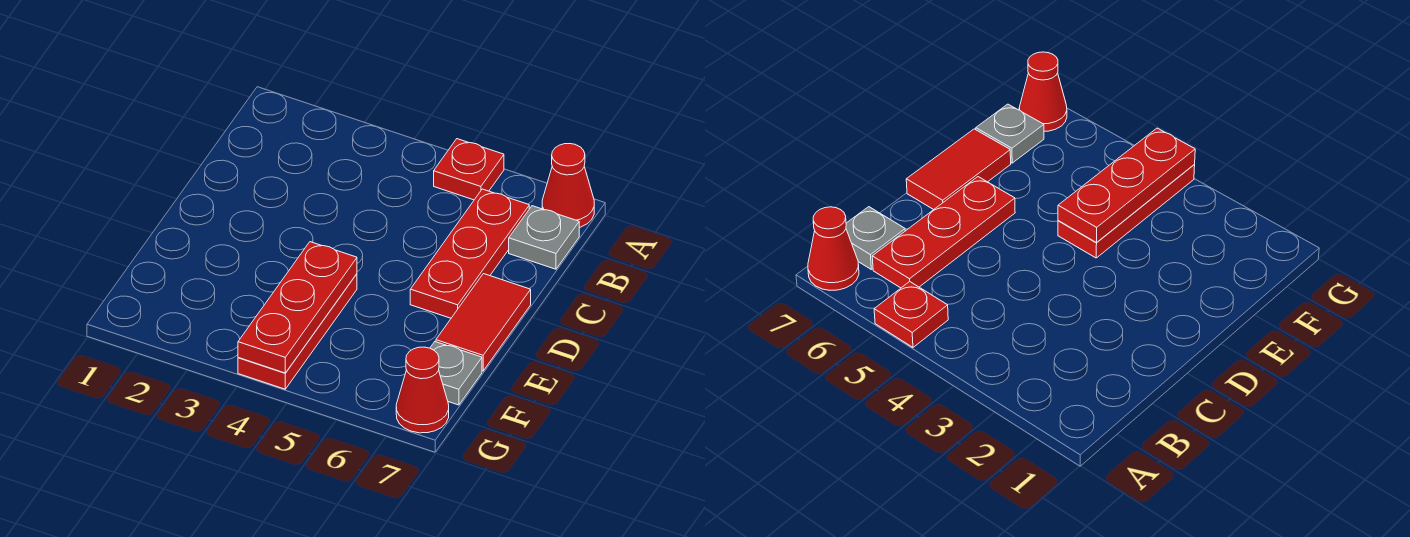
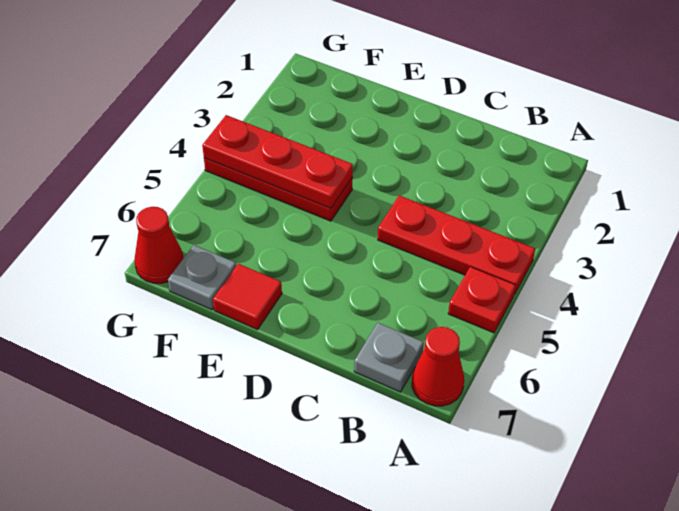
red 1x3 plate [410,189,529,318] -> red 1x3 plate moved to [378,195,535,295]
red 1x2 tile [436,274,531,371] -> red 1x1 tile [213,264,282,330]

